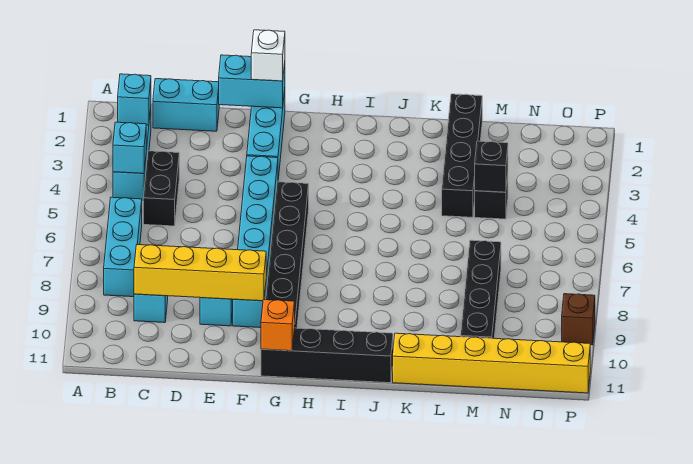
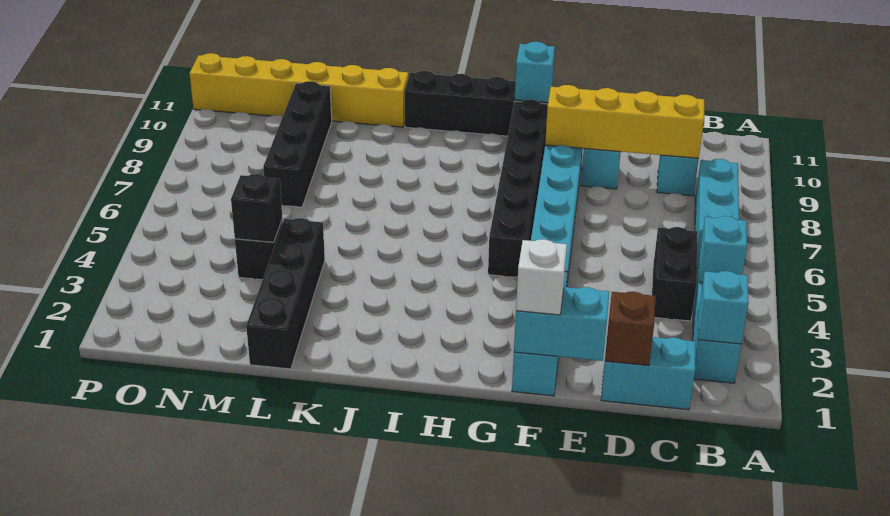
orange 1x1 brick [261,300,295,351] -> cyan 1x1 brick [515,42,555,103]
brown 1x1 brick [562,294,595,345] -> brown 1x1 brick moved to [605,292,656,365]

